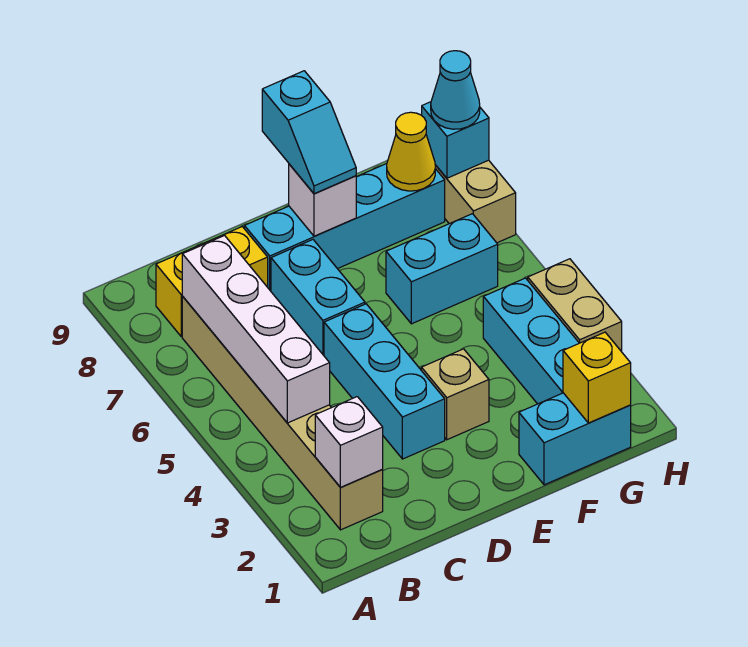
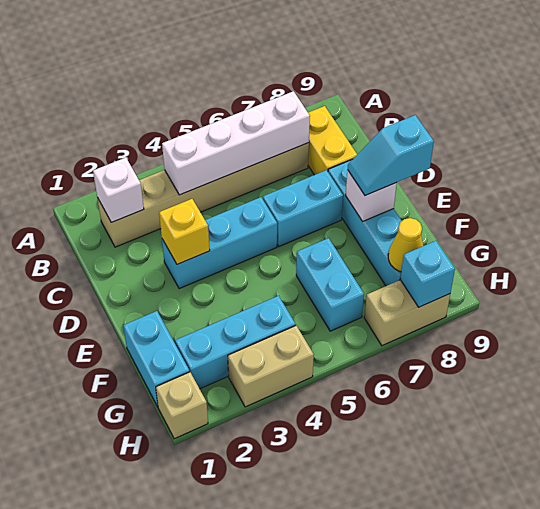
tan 1x1 brick [421,349,489,440] -> tan 1x1 brick moved to [156,372,208,439]
yellow 1x1 brick [563,332,631,423] -> yellow 1x1 brick moved to [159,199,210,264]
cyan 1x1 cone [431,51,480,129] -> none

